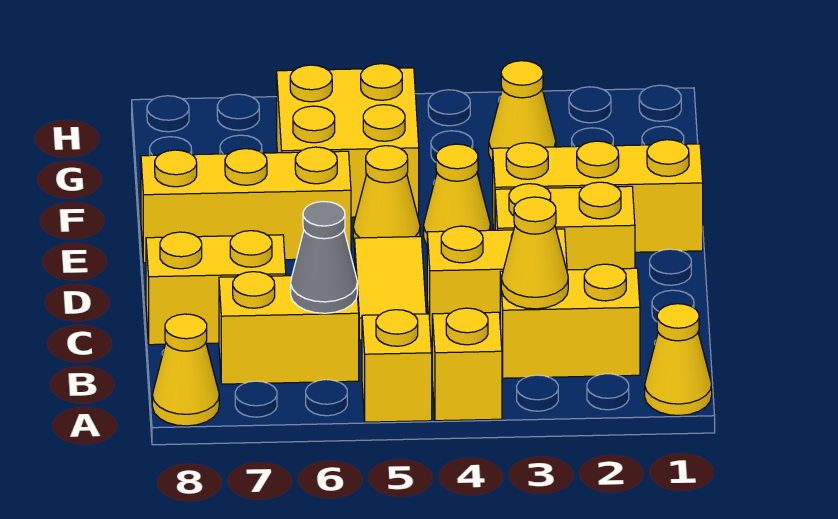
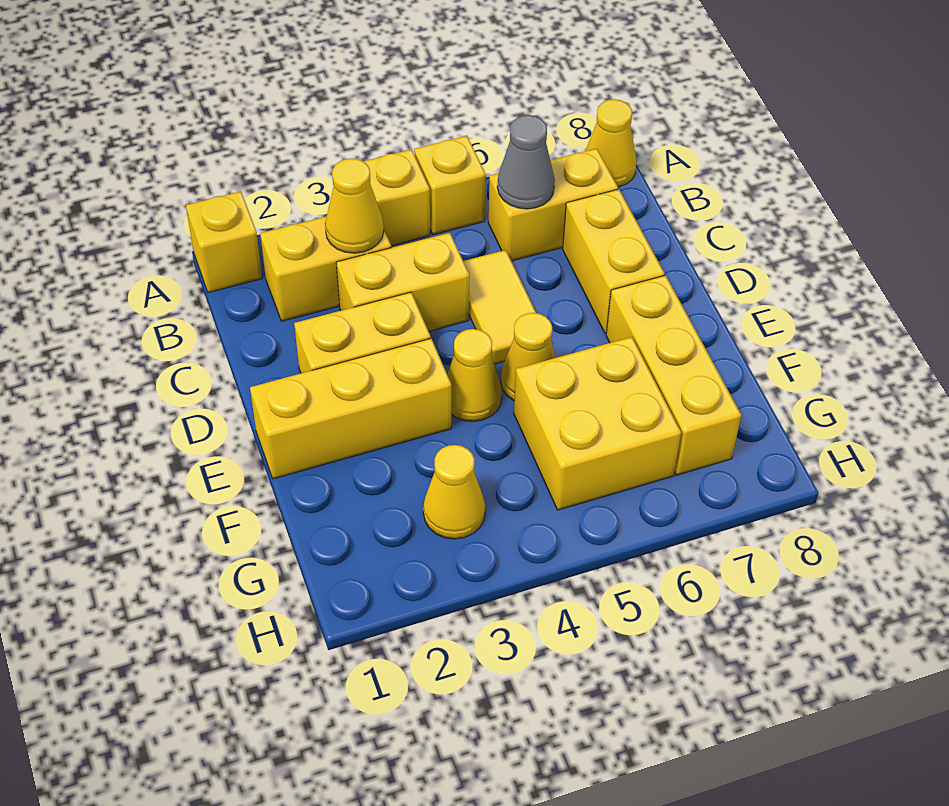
yellow 1x1 cone [645,304,712,416] -> yellow 1x1 brick [186,192,262,292]
yellow 1x2 brick [146,231,286,345] -> yellow 1x2 brick turned to [563,189,665,334]
yellow 1x3 brick [141,147,351,263] -> yellow 1x3 brick turned to [606,275,741,475]

